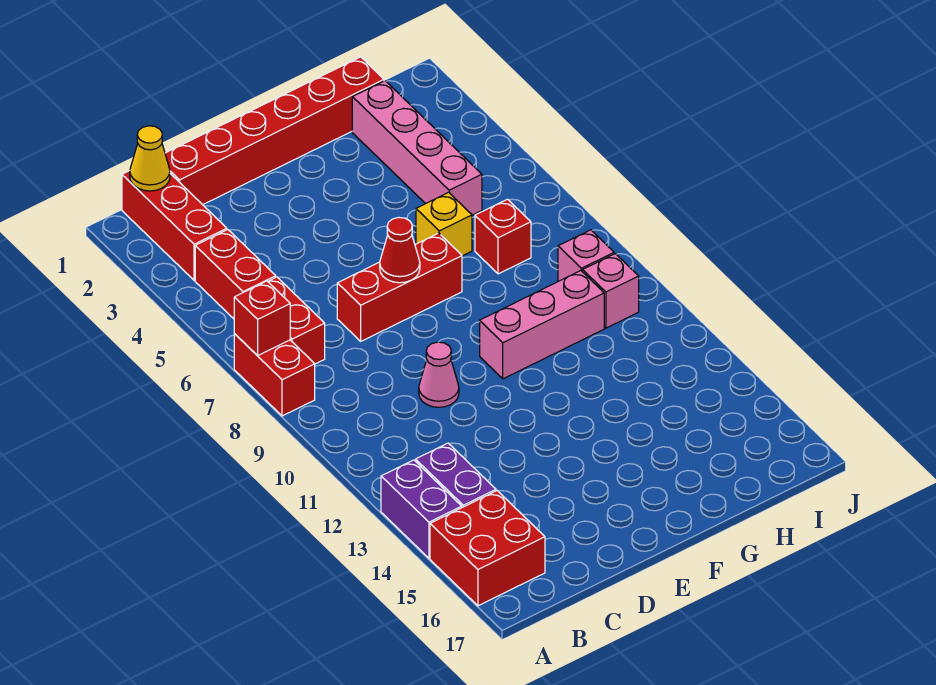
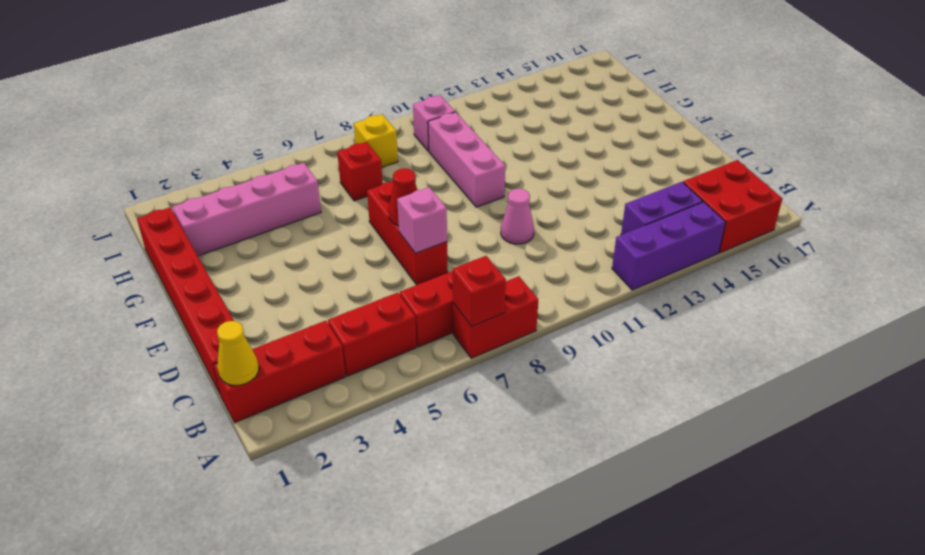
purple 1x2 brick [381,460,462,558] -> purple 1x3 brick [612,202,726,290]
yellow 1x1 brick [416,192,472,256] -> yellow 1x1 brick moved to [354,114,398,167]
pink 1x1 brick [558,230,614,281] -> pink 1x1 brick moved to [397,187,447,253]

